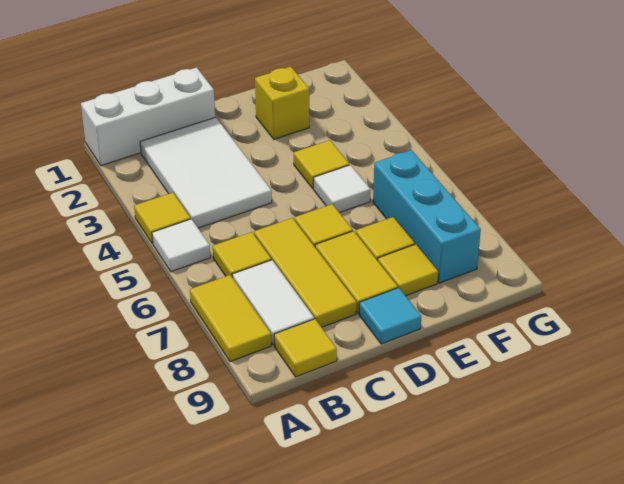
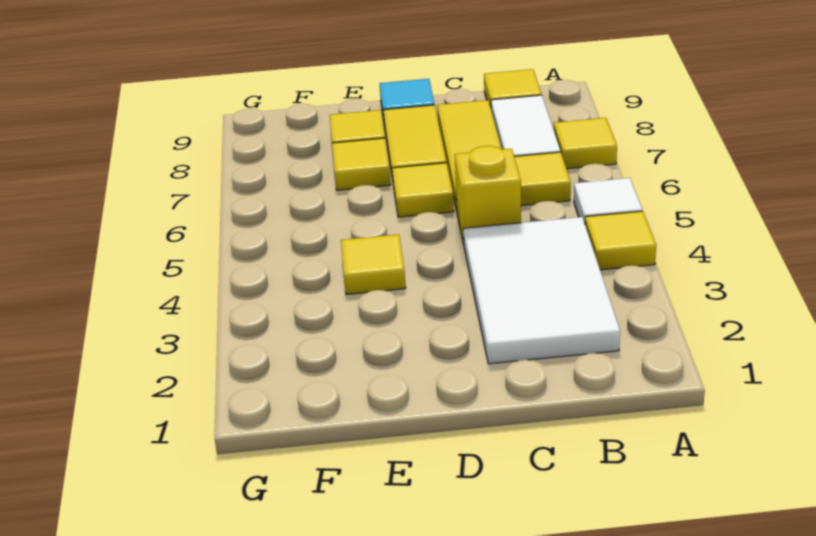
white 1x3 brick [81,67,215,166] -> none
yellow 1x2 tile [190,275,271,362] -> yellow 1x1 tile [554,118,617,169]
yellow 1x1 brick [255,67,309,139] -> yellow 1x1 brick moved to [455,146,521,244]
white 1x1 tile [314,165,371,213] -> none
cyan 1x3 brick [373,150,481,283] -> none

